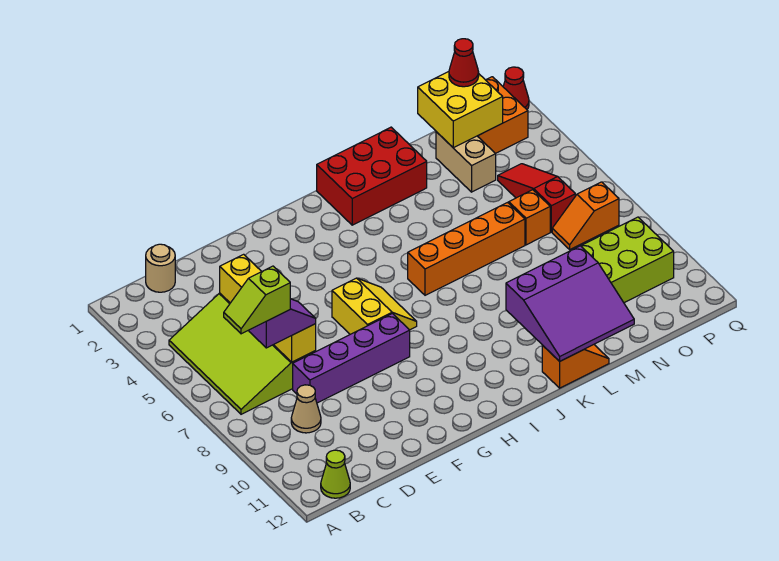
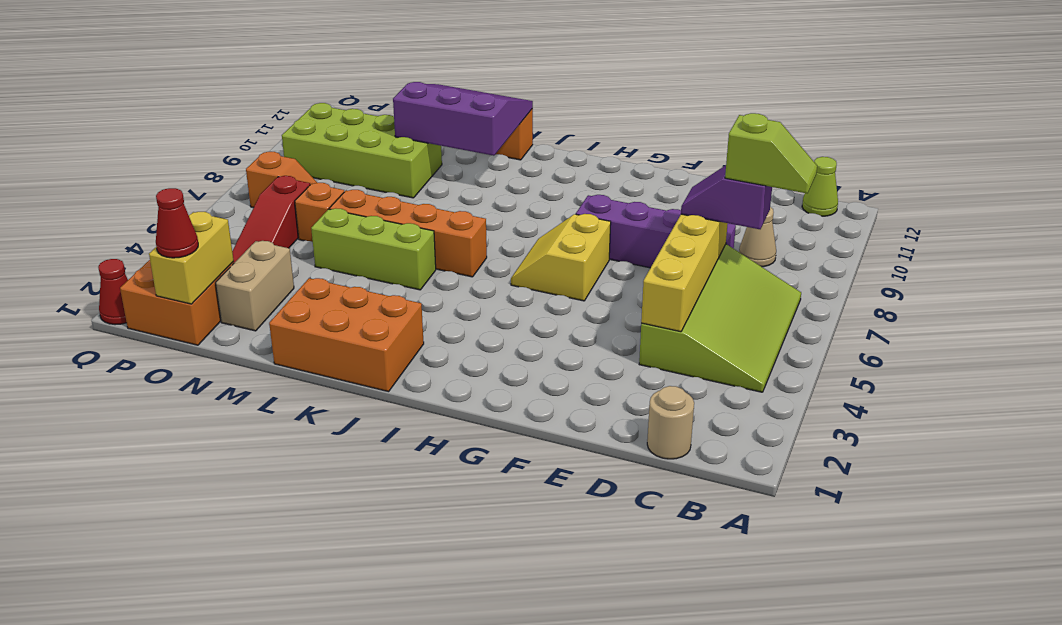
red 2x3 brick [317,127,427,225] -> orange 2x3 brick [269,278,424,392]
none -> lime 1x3 brick [311,208,436,290]
yellow 2x2 brick [418,72,503,148] -> yellow 1x2 brick [149,212,234,304]

